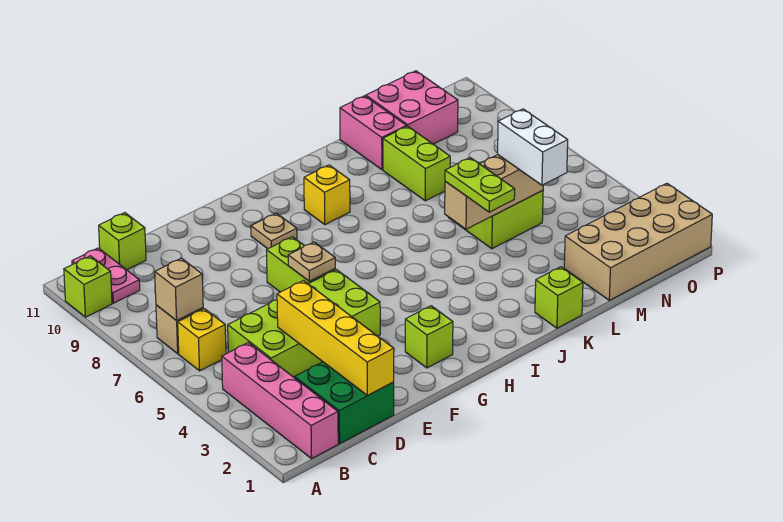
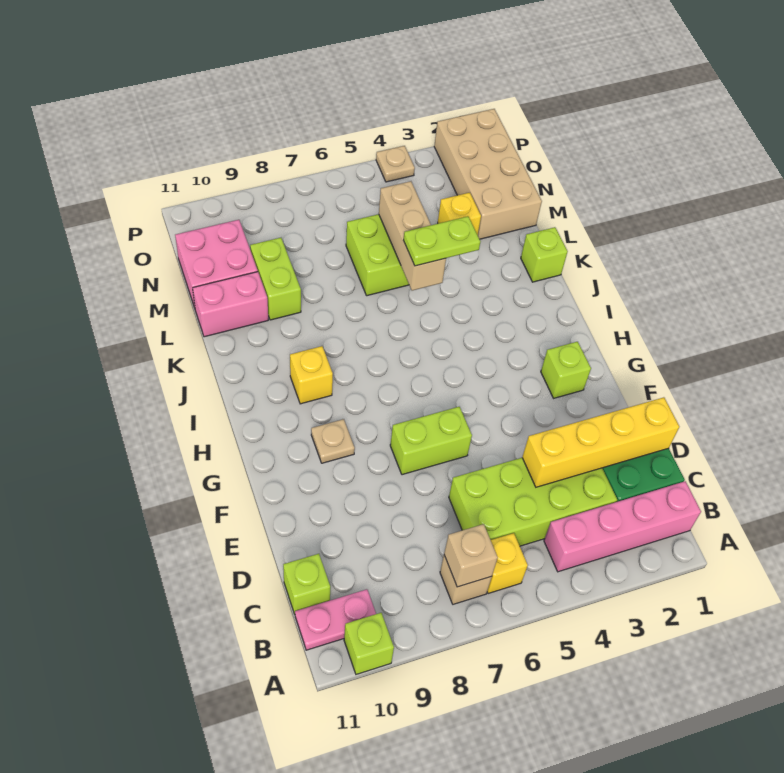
lime 2x4 brick [228,270,380,378] -> lime 2x4 brick turned to [449,458,617,546]
tan 1x1 plate [288,242,335,281] -> tan 1x1 plate moved to [376,146,415,182]
lime 1x2 brick [383,126,450,201] -> lime 1x2 brick turned to [250,238,301,320]
none -> yellow 1x1 brick [438,193,481,235]
white 1x2 brick [498,109,568,185] -> none

